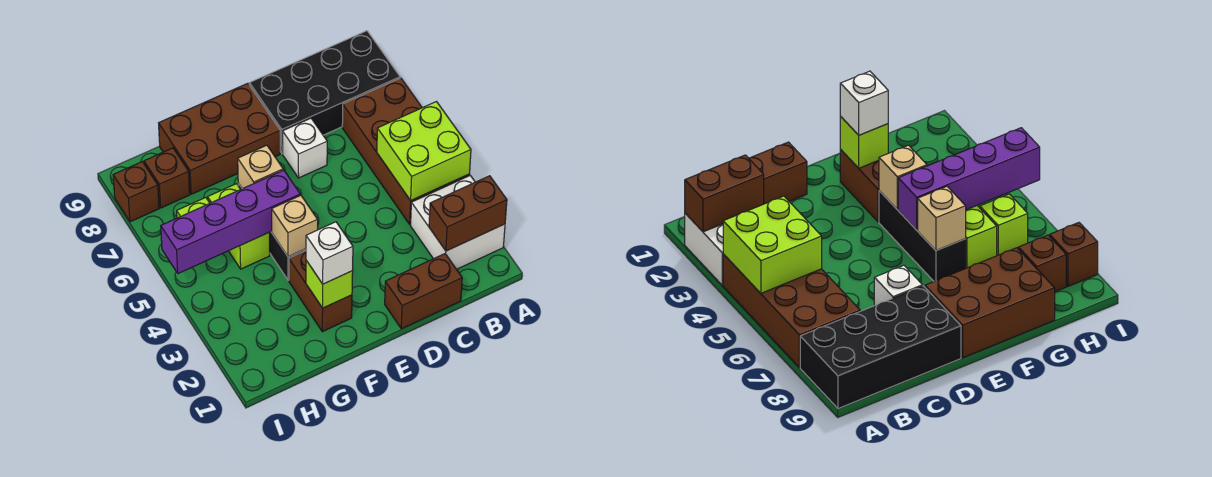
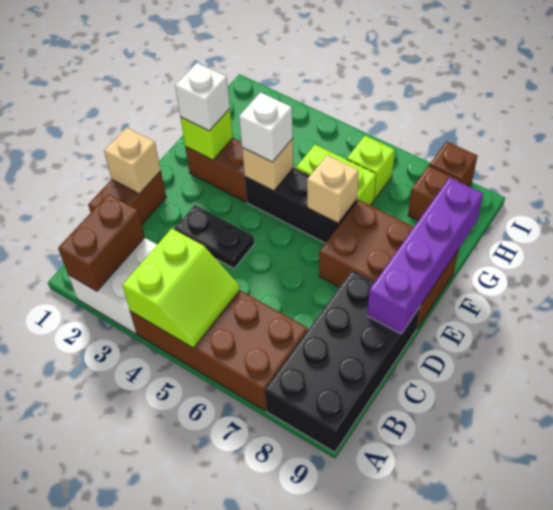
lime 2x2 brick [377,102,471,200] -> lime 2x2 slope [122,228,240,348]
none -> tan 1x1 brick [104,127,161,194]
none -> black 1x2 plate [174,205,254,268]
white 1x1 brick [283,118,327,178] -> white 1x1 brick moved to [239,92,293,162]
brown 2x3 brick [159,83,280,194] -> brown 2x3 brick turned to [319,200,459,328]
purple 1x4 brick [161,170,300,274] -> purple 1x4 brick moved to [367,178,483,334]

